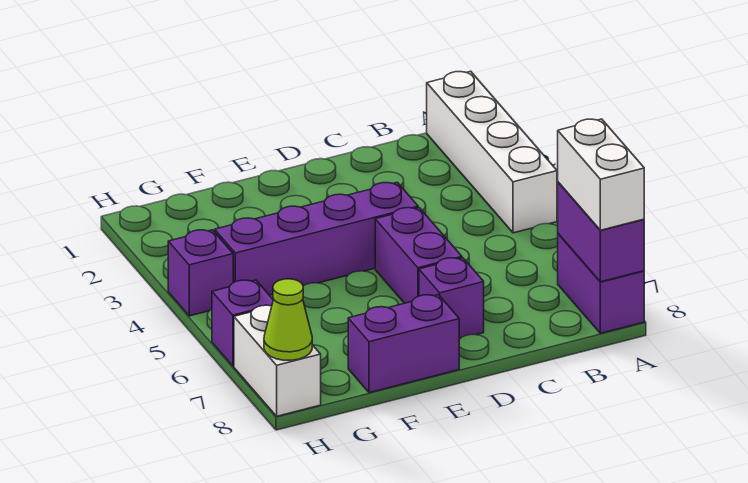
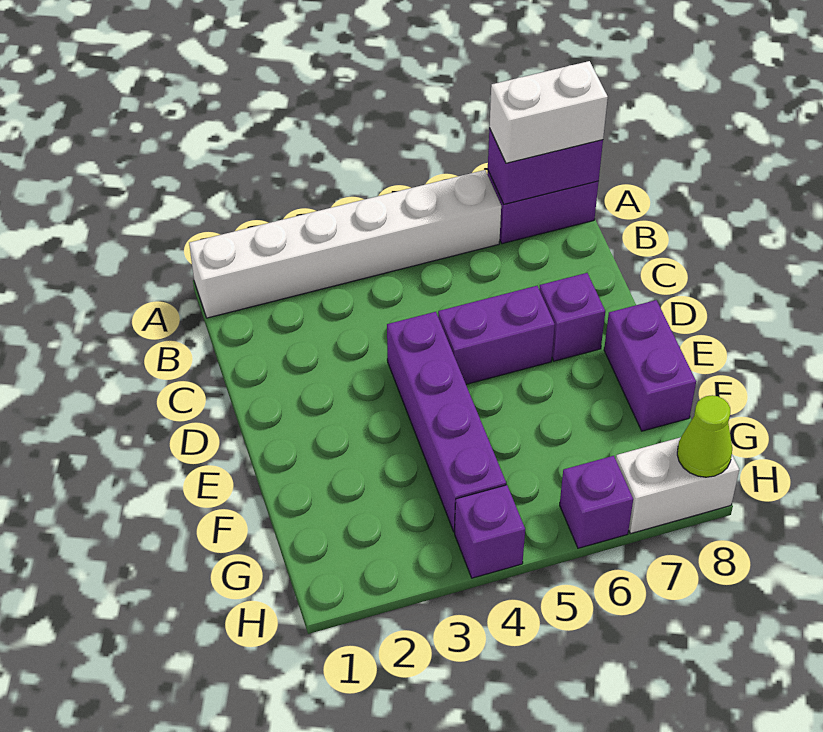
white 1x4 brick [427,71,557,233] -> white 1x6 brick [189,170,501,318]

